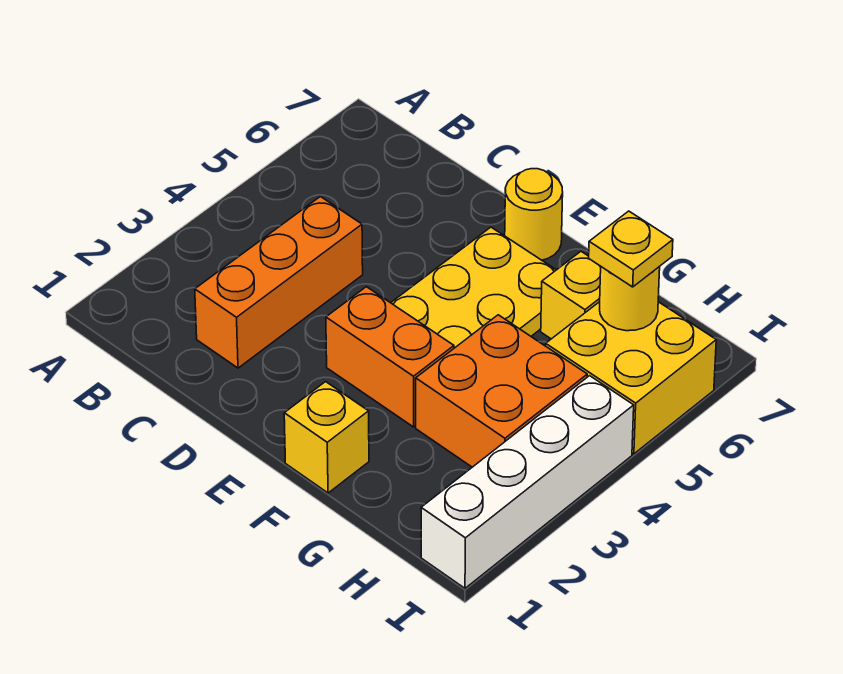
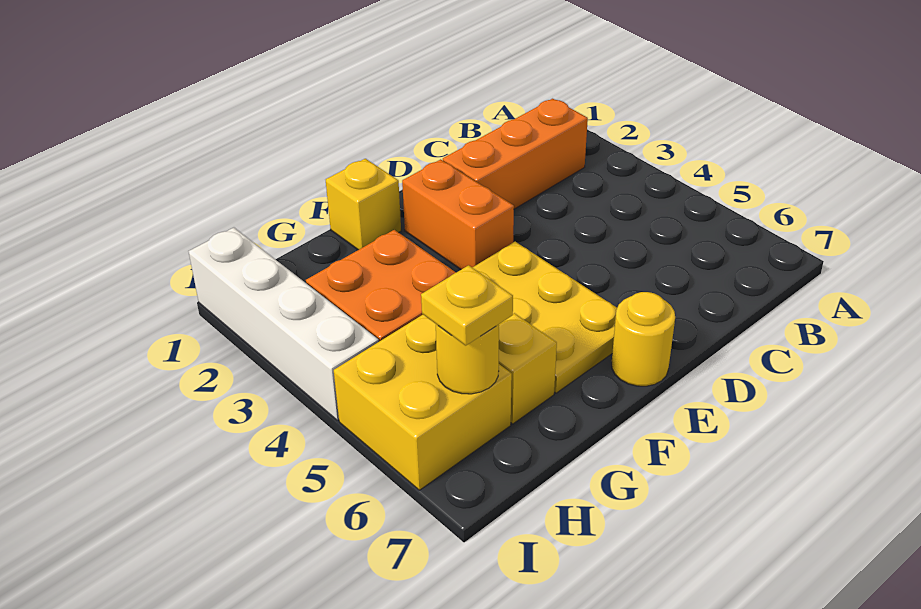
orange 1x3 brick [195,197,363,368] -> orange 1x3 brick turned to [443,99,588,209]
orange 1x2 brick [326,287,454,427] -> orange 1x2 brick turned to [402,159,514,269]

